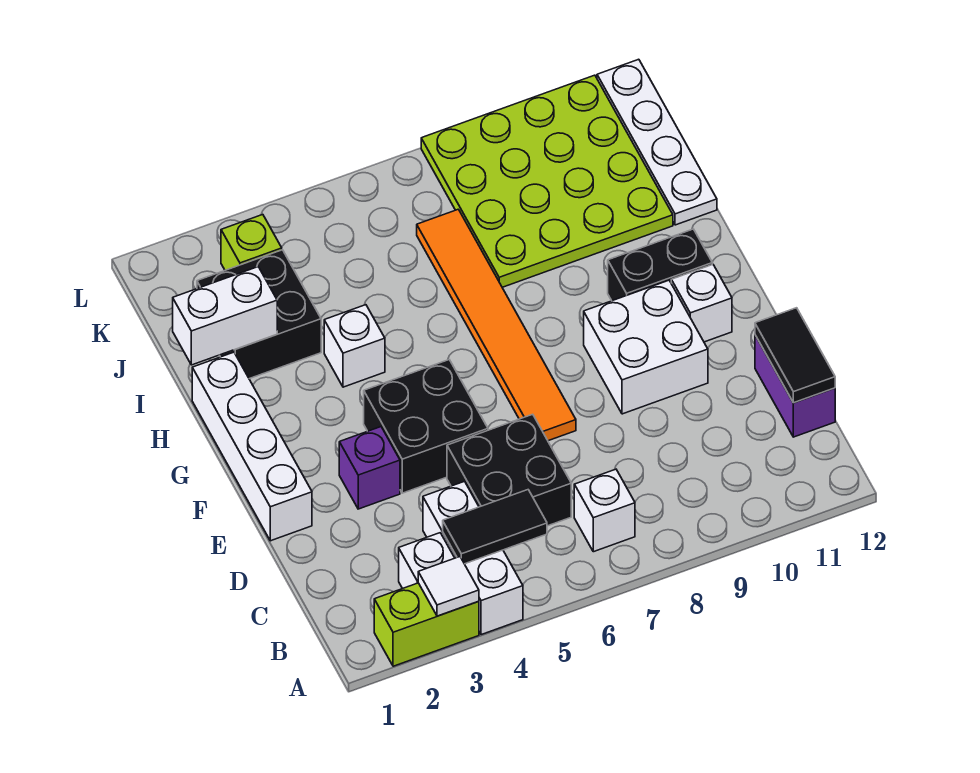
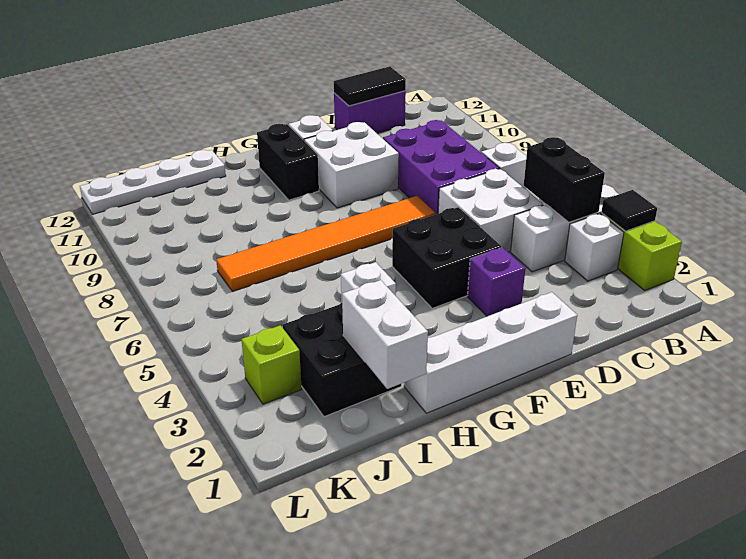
white 1x1 tile [418,557,479,616] -> black 1x1 tile [601,190,657,231]
black 1x2 tile [443,490,547,564] -> black 1x2 brick [524,137,605,222]
black 2x2 brick [447,414,571,526] -> white 2x2 brick [438,169,543,252]
none -> purple 2x3 brick [383,120,499,214]
lime 4x4 plate [421,75,673,287] -> none

